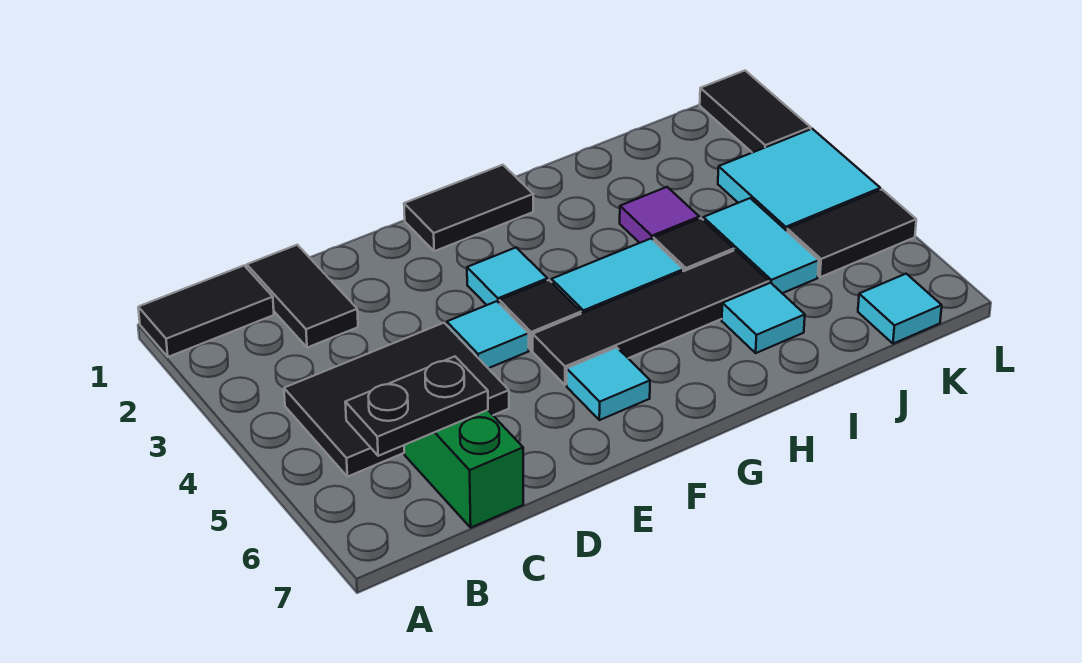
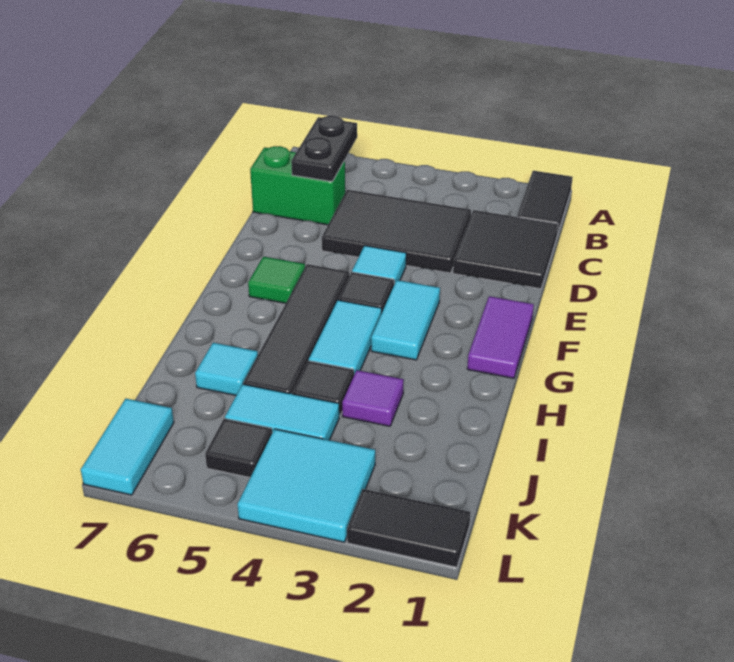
black 2x3 tile [284,323,509,477] -> black 2x3 tile turned to [322,190,471,273]
black 1x2 tile [247,245,358,348] -> black 2x2 tile [453,210,558,289]
black 1x2 tile [404,165,533,251] -> purple 1x2 tile [467,296,534,378]
cyan 1x1 tile [467,247,547,305] -> cyan 1x2 tile [371,280,440,360]
cyan 1x1 tile [567,347,650,420] -> green 1x1 tile [248,257,305,303]
black 1x2 tile [787,190,916,277] -> black 1x1 tile [205,419,272,477]
cyan 1x1 tile [858,274,942,344] -> cyan 1x2 tile [81,399,174,495]

